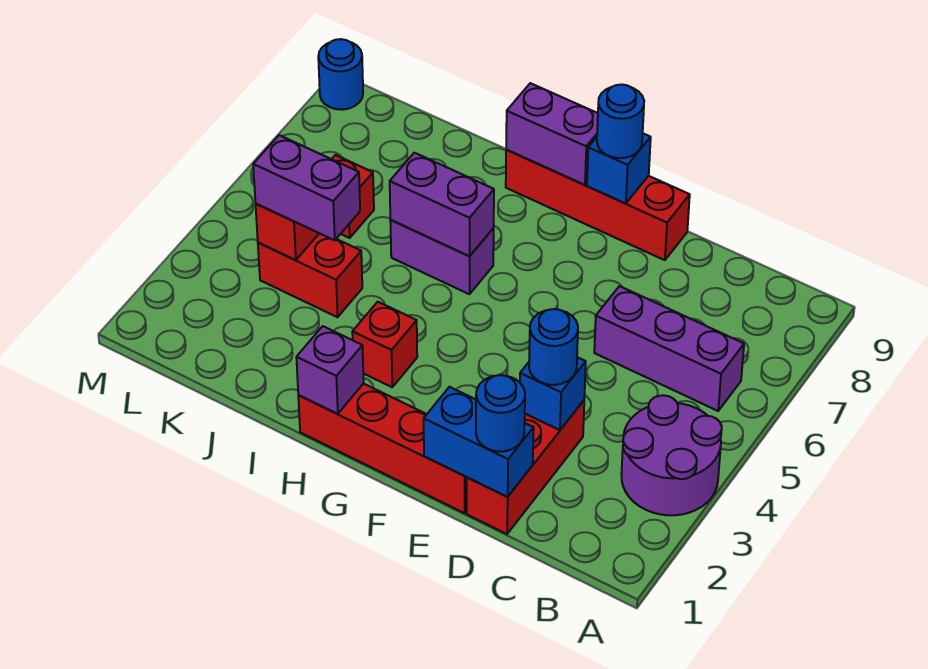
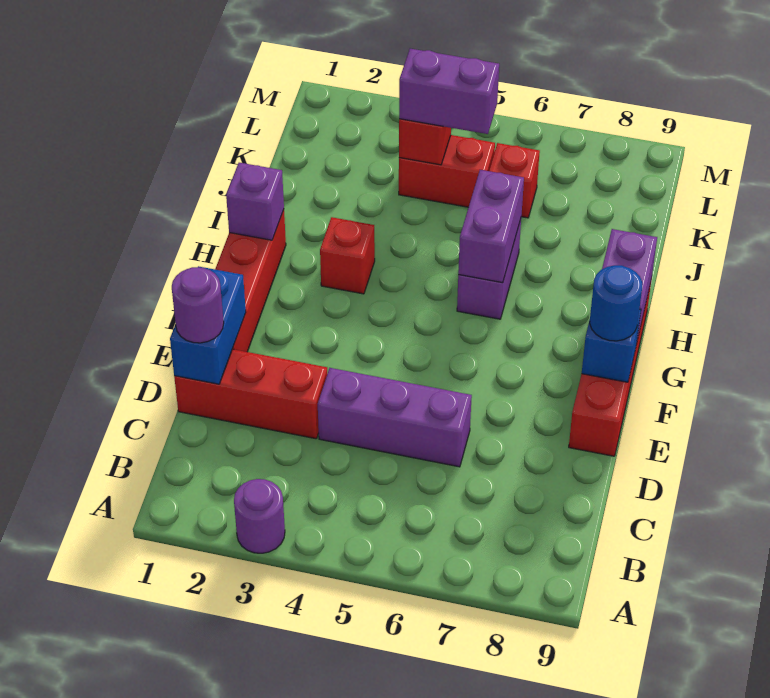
purple 2x2 round brick [621,395,722,515] -> purple 1x1 round brick [234,479,285,553]
purple 1x3 brick [594,286,744,411] -> purple 1x3 brick turned to [318,368,472,467]
blue 1x1 round brick [476,375,525,452] -> purple 1x1 round brick [172,267,224,343]
blue 1x1 brick [520,357,586,430] -> none
blue 1x1 round brick [529,309,578,385] -> none
red 1x2 brick [258,233,362,317] -> red 1x2 brick turned to [399,135,495,207]
purple 1x2 brick [253,135,360,240] -> purple 1x2 brick turned to [399,49,499,134]
blue 1x1 round brick [318,39,363,110] -> none

